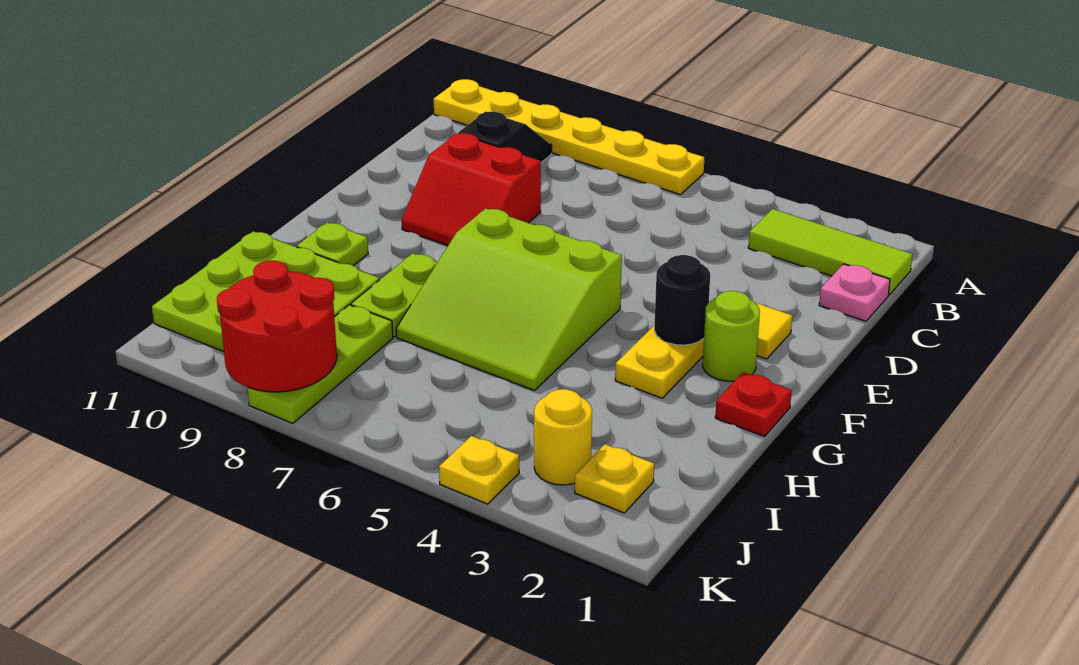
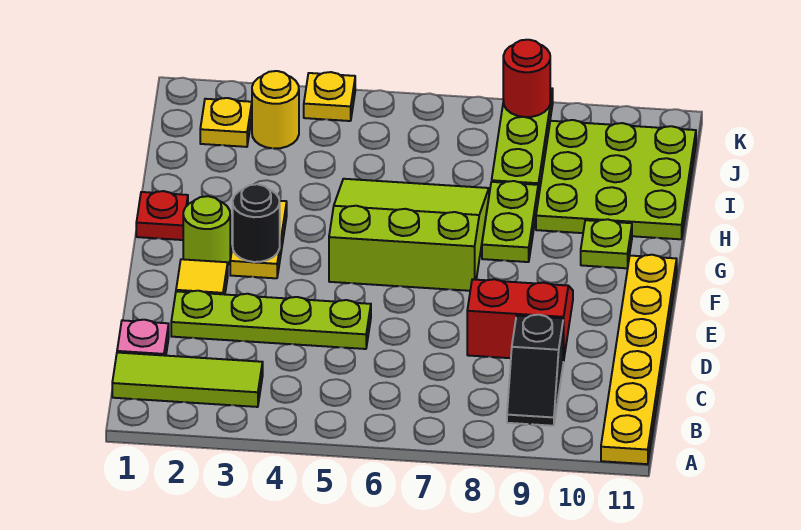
yellow 1x6 plate [434,79,704,195] -> yellow 1x6 plate turned to [601,255,677,464]
none -> lime 1x4 plate [171,291,371,349]
red 2x2 round brick [217,261,337,392] -> red 1x1 round brick [503,40,550,117]

